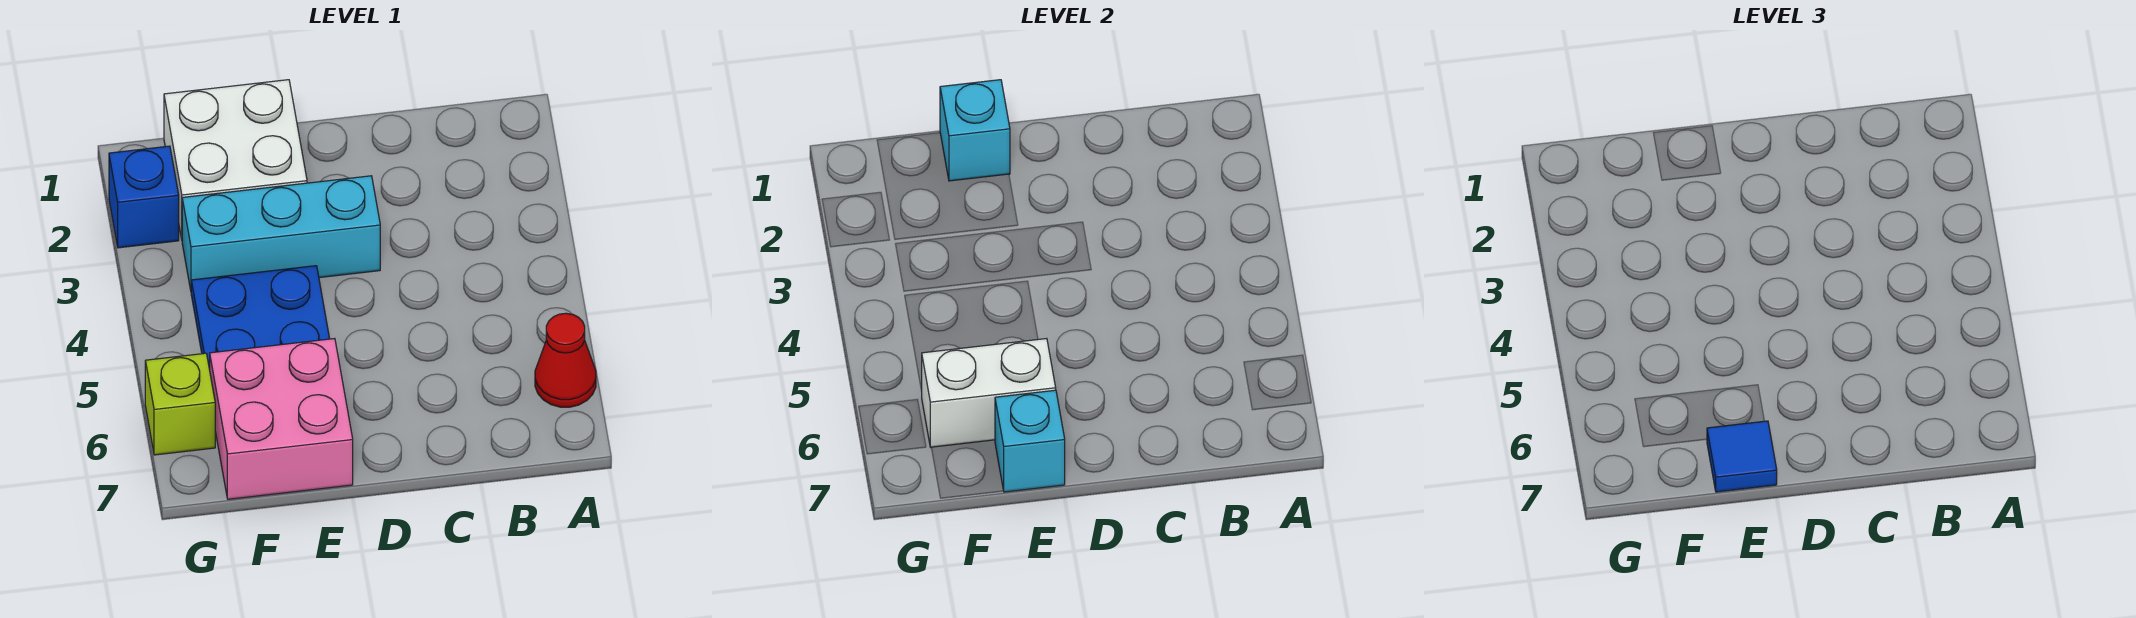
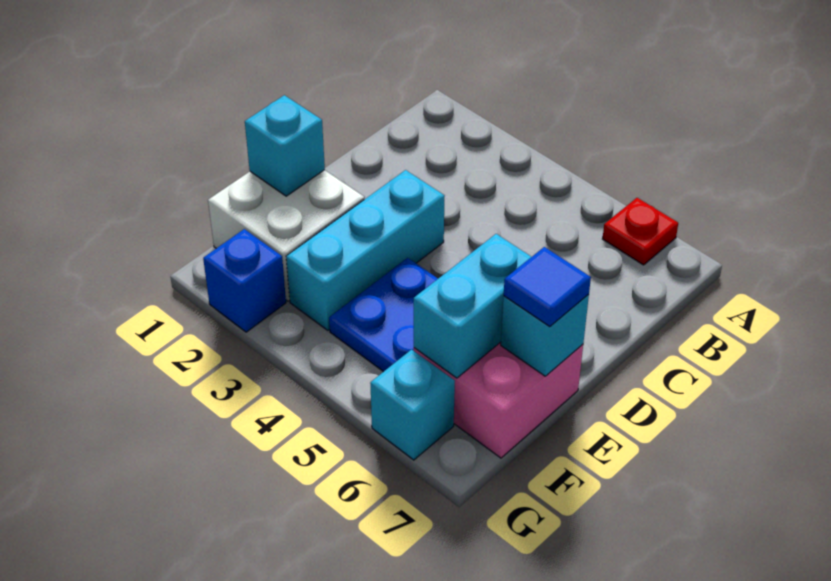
red 1x1 cone [535,313,596,407] -> red 1x1 plate [603,198,678,265]
white 1x2 brick [922,339,1056,447] -> cyan 1x2 brick [414,234,531,378]
lime 1x1 brick [145,353,215,455] -> cyan 1x1 brick [370,350,455,460]

